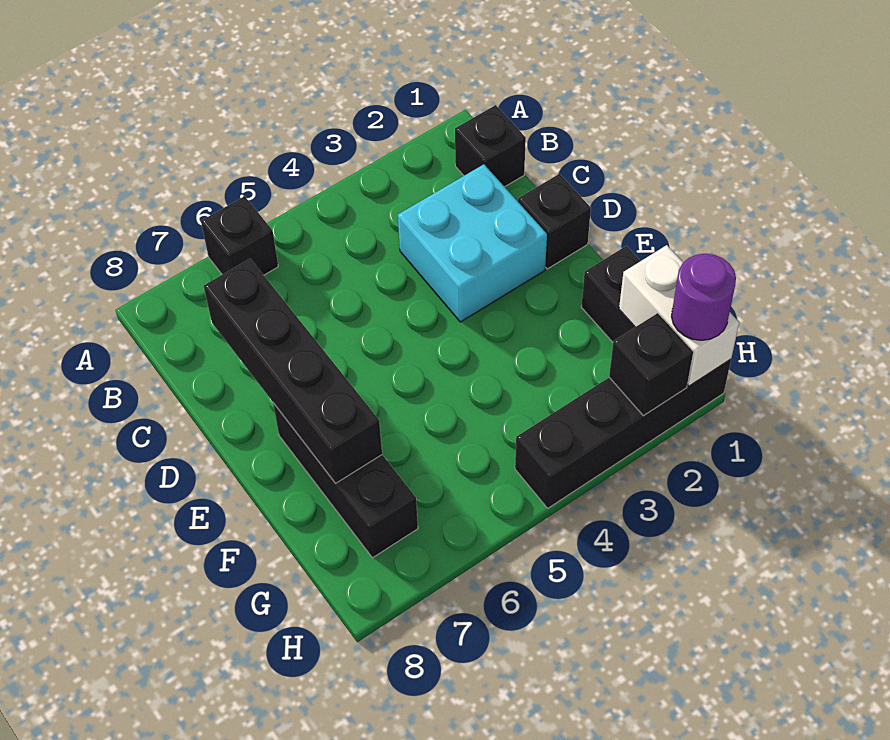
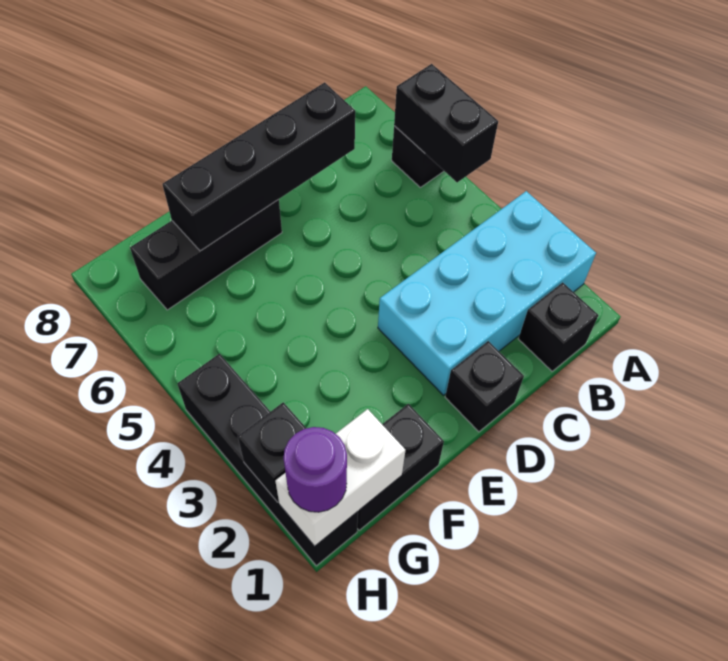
none -> black 1x2 brick [394,64,498,182]
cyan 2x2 brick [398,164,547,322] -> cyan 2x4 brick [378,191,596,395]

